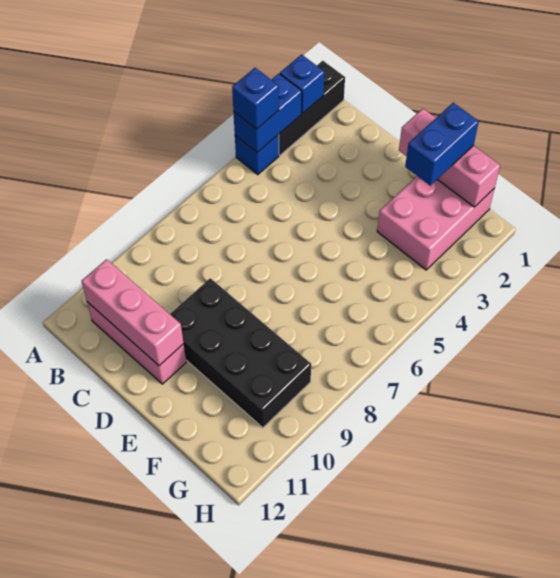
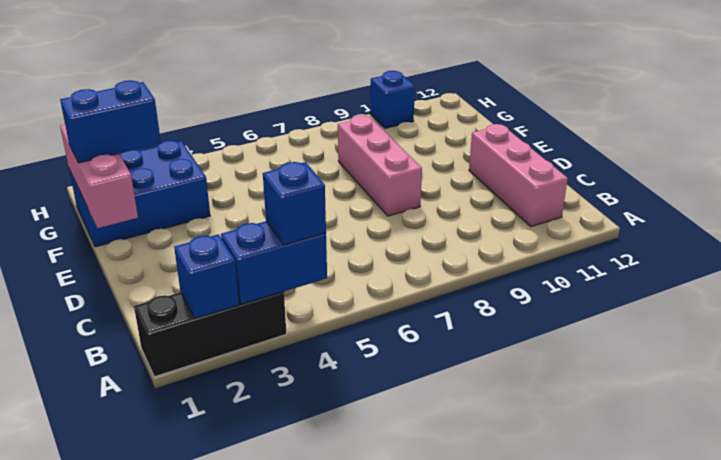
blue 1x1 brick [235,134,279,175] -> blue 1x1 brick moved to [370,71,415,128]
pink 1x3 brick [82,259,184,366] -> pink 1x3 brick moved to [338,116,422,216]
black 2x4 brick [170,278,311,428] -> none
pink 2x3 brick [377,176,495,270] -> blue 2x3 brick [69,140,210,247]

